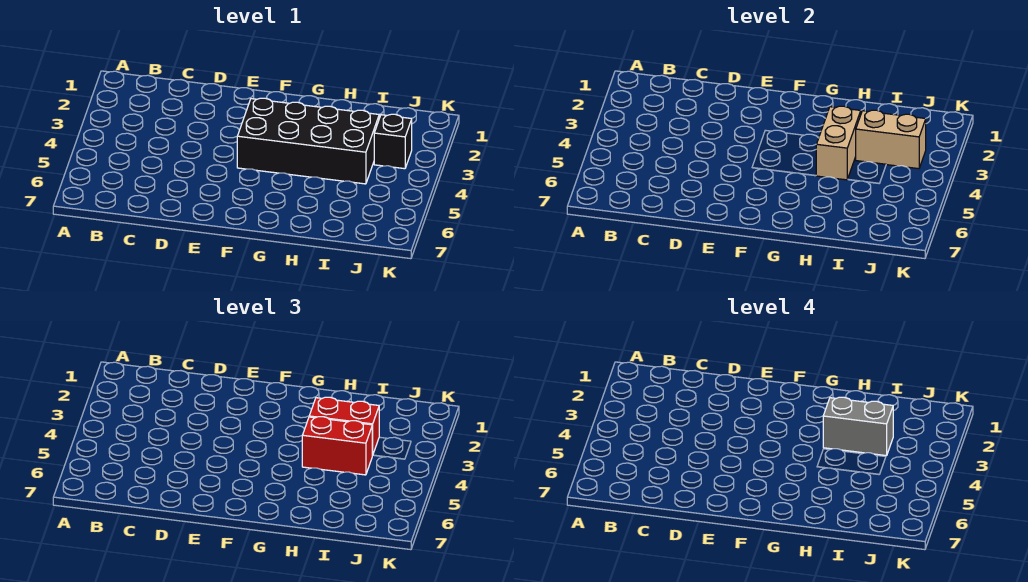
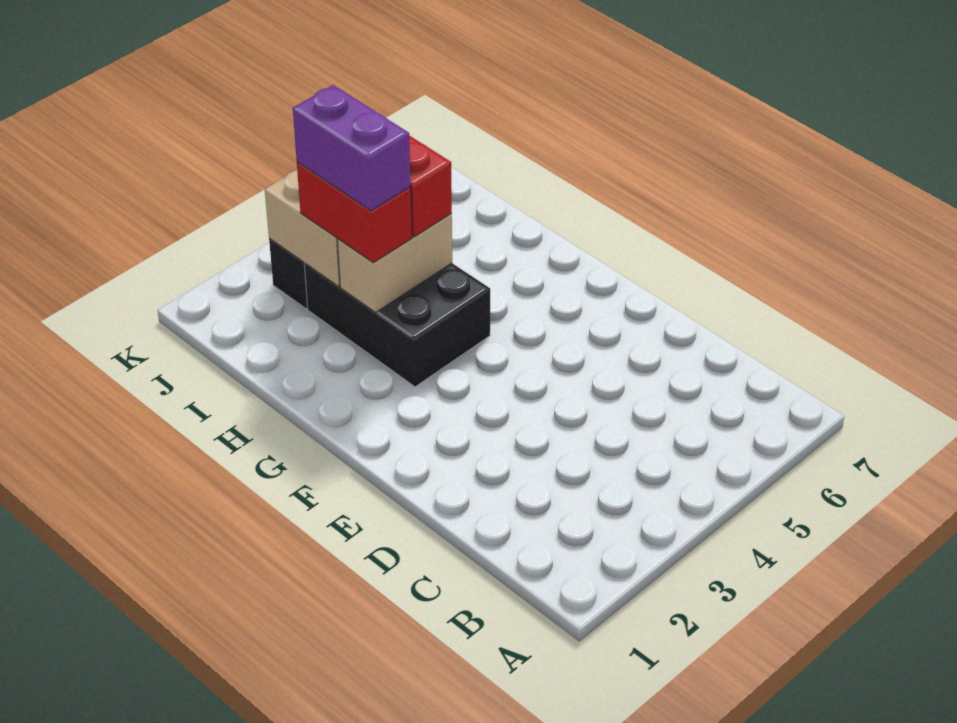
black 2x4 brick [237,98,379,184] -> black 2x3 brick [304,263,490,387]
grey 1x2 brick [823,397,893,456] -> purple 1x2 brick [293,85,411,211]

